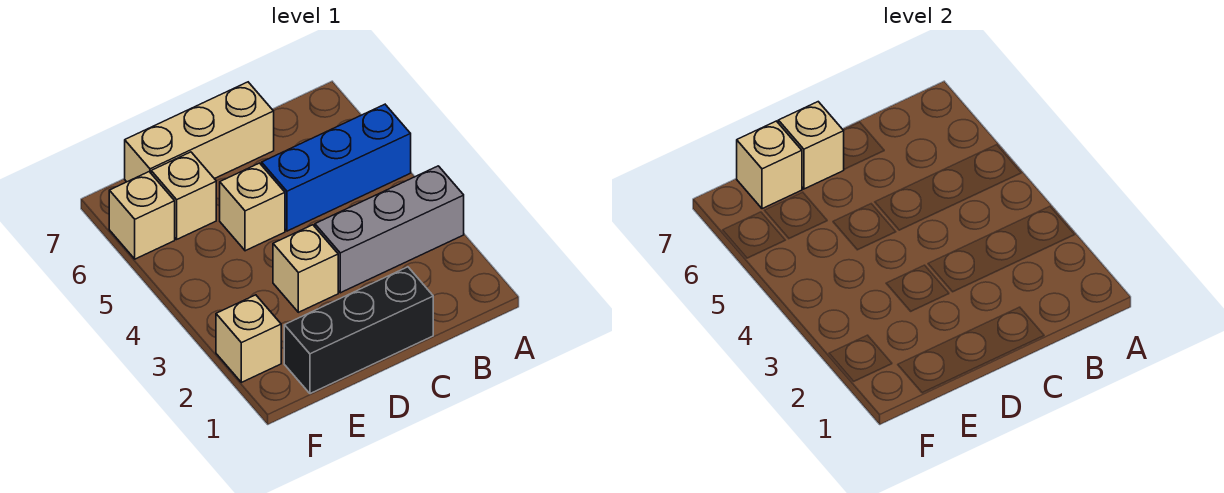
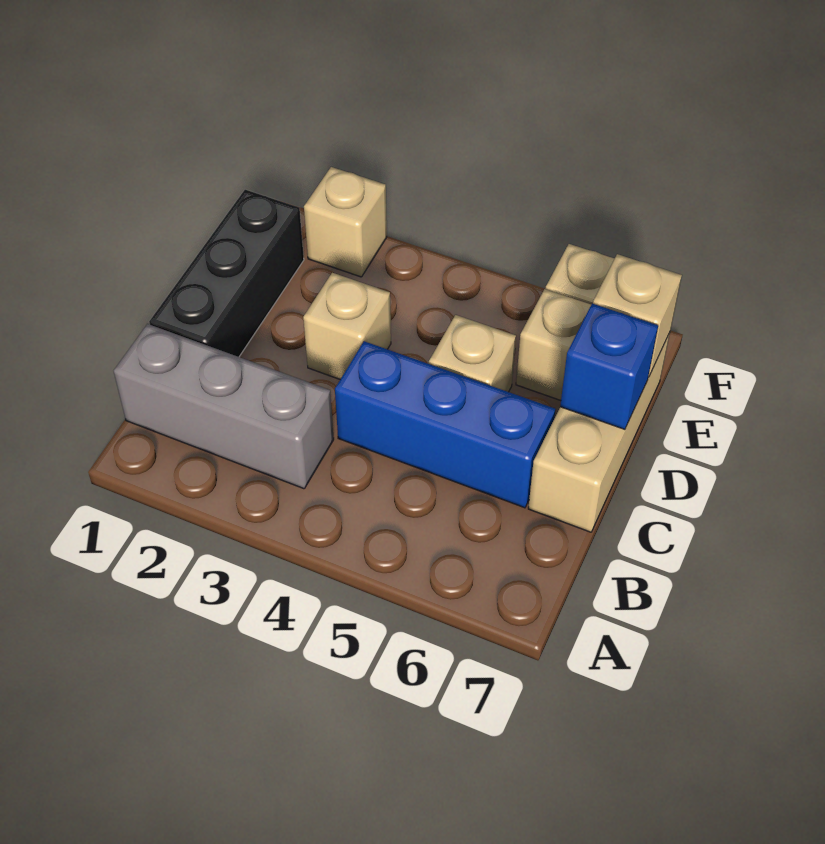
grey 1x3 brick [315,166,464,293] -> grey 1x3 brick turned to [114,324,334,489]
blue 1x3 brick [262,104,411,231] -> blue 1x3 brick turned to [335,341,556,508]
tan 1x1 brick [778,102,844,189] -> blue 1x1 brick [560,304,658,429]

